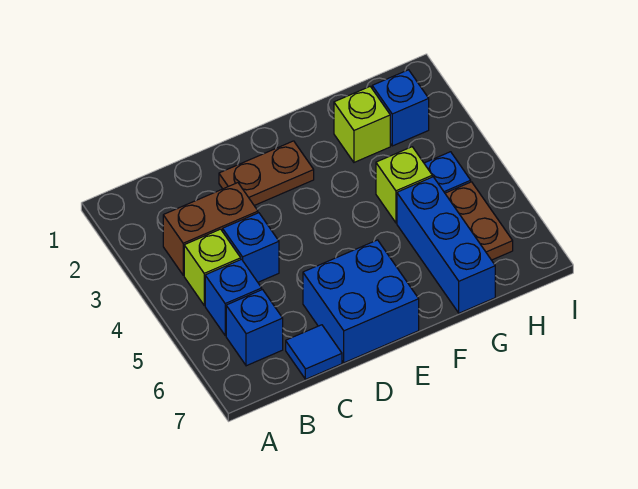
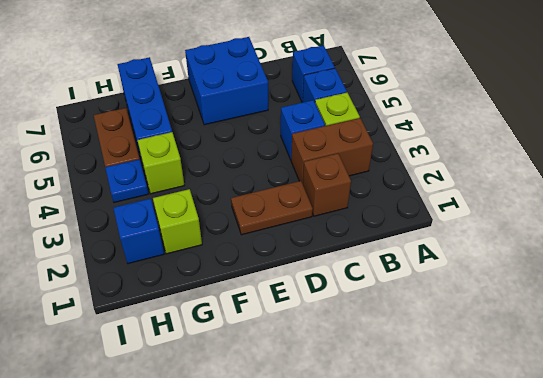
none -> brown 1x1 brick [303,154,351,216]
blue 1x1 tile [286,325,342,379] -> none

